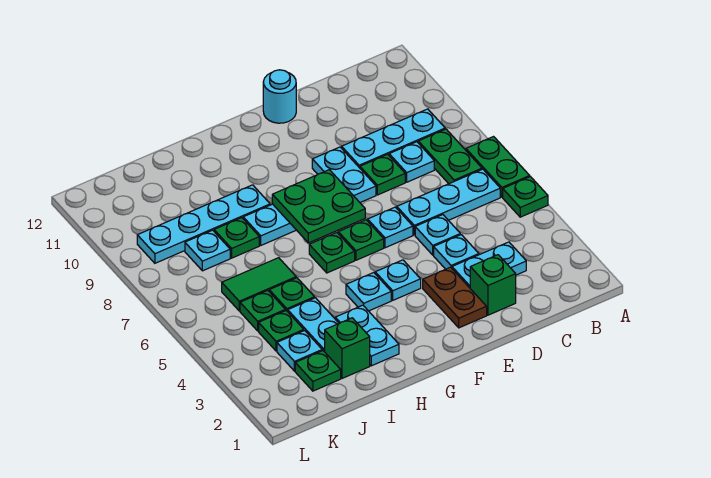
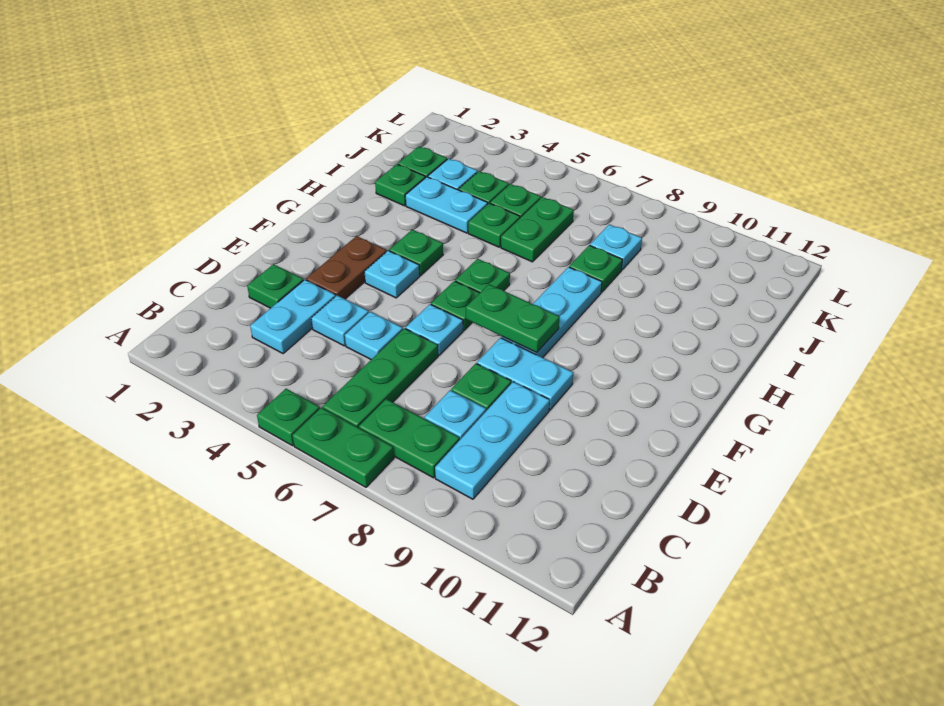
cyan 1x3 plate [397,169,500,235] -> green 1x3 plate [323,328,438,428]
green 1x1 brick [470,255,516,315] -> green 1x1 plate [247,264,304,308]
brown 1x2 plate [423,267,487,328] -> brown 1x2 plate turned to [306,236,387,299]
cyan 1x1 round brick [263,70,296,123] -> none
green 2x2 plate [272,170,365,243] -> green 1x2 plate [466,284,560,353]
cyan 1x1 plate [346,273,391,311] -> green 1x1 plate [389,230,443,275]
cyan 1x2 plate [335,305,399,366] -> none
cyan 1x4 plate [137,185,270,263] -> none
green 1x1 brick [325,318,370,378] -> green 1x1 plate [375,164,425,206]
green 1x2 tile [222,258,296,311] -> green 1x2 plate [501,197,574,262]

